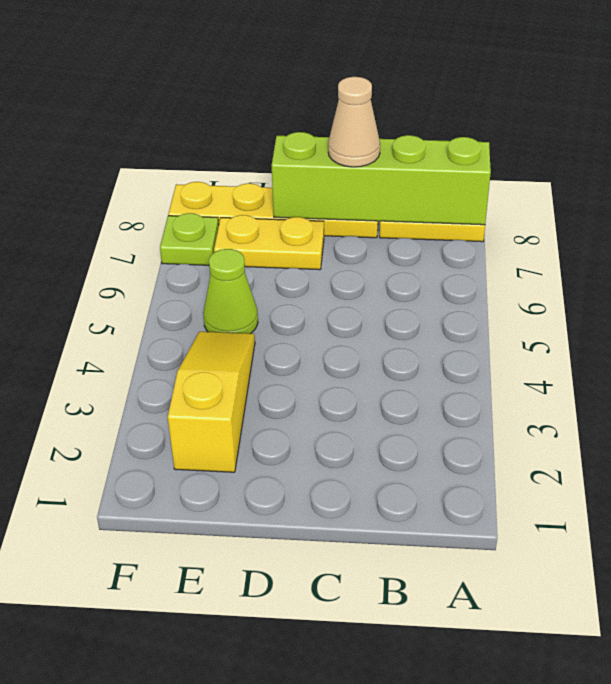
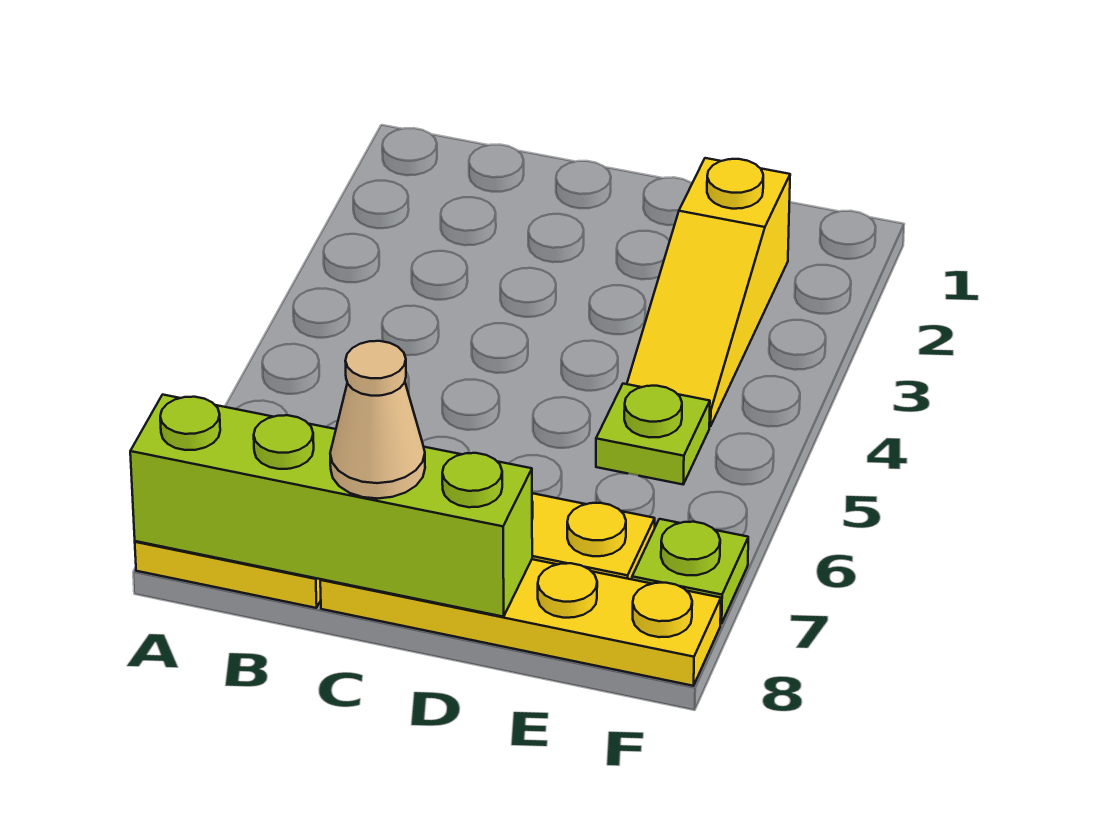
lime 1x1 cone [203,249,258,334] -> lime 1x1 plate [596,384,710,484]

